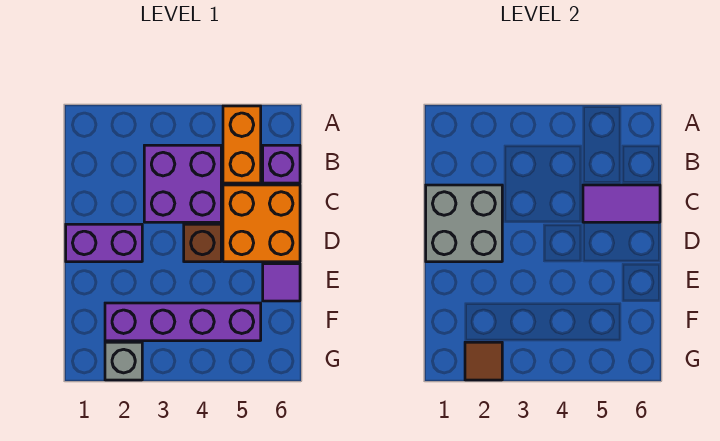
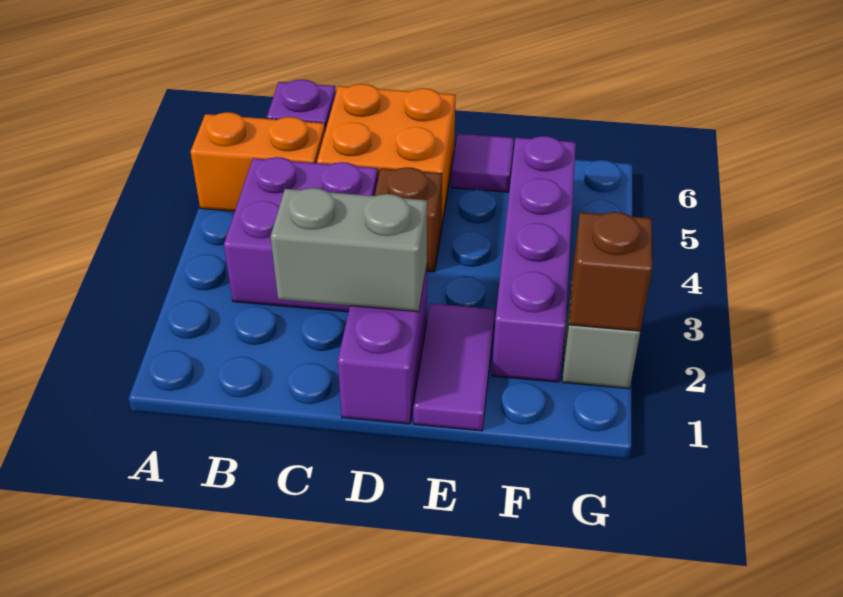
grey 2x2 brick [426,185,502,262] -> grey 1x2 brick [271,188,427,312]
purple 1x2 tile [583,185,660,222] -> purple 1x2 tile moved to [413,303,495,431]
brown 1x1 tile [465,342,502,380] -> brown 1x1 brick [569,212,652,331]

